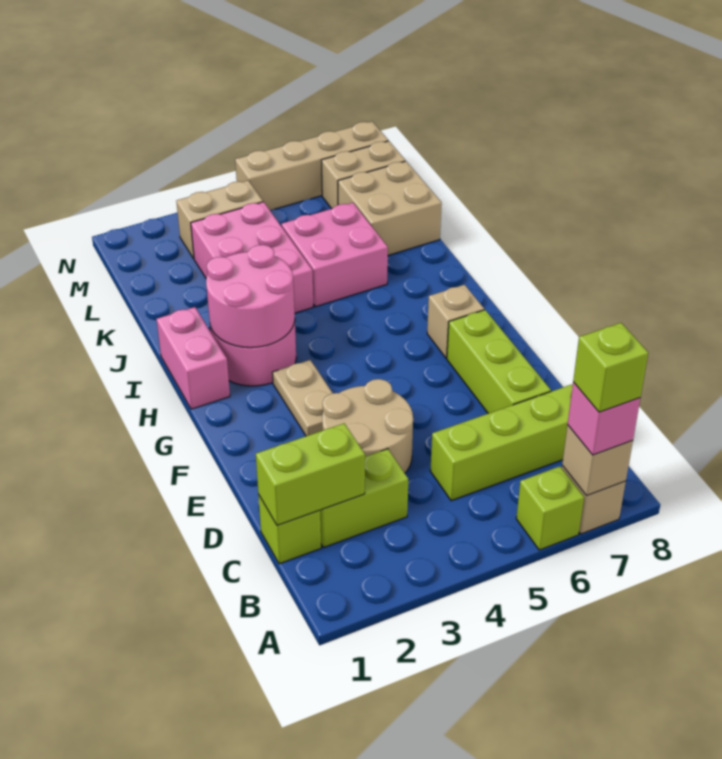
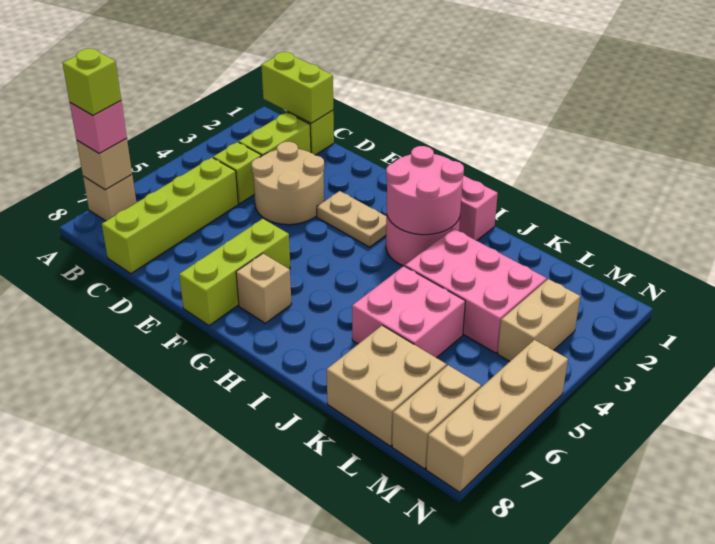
lime 1x1 brick [516,466,584,550] -> lime 1x1 brick moved to [213,142,261,204]
lime 1x2 brick [256,423,365,525] -> lime 1x2 brick turned to [261,52,333,123]
lime 1x3 brick [447,310,551,413] -> lime 1x3 brick turned to [179,219,290,326]

